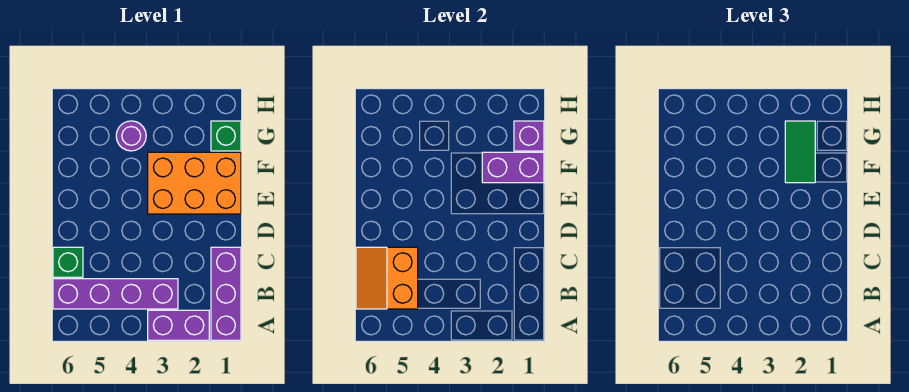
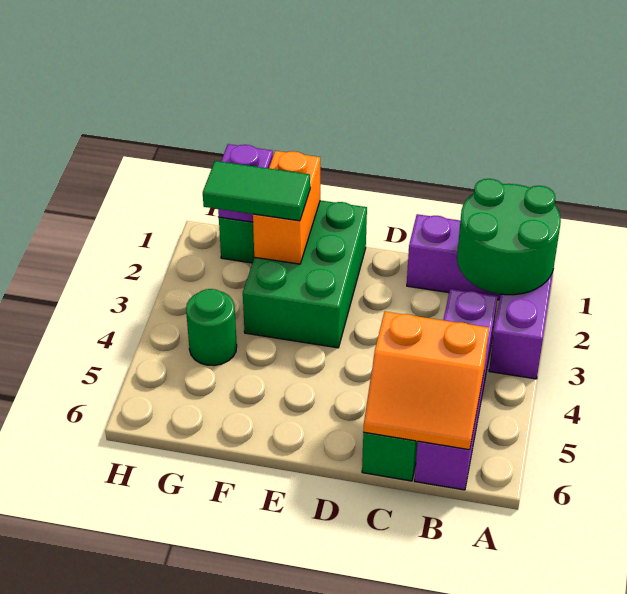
none -> green 2x2 round brick [457,179,561,295]
orange 2x3 brick [148,152,241,214] -> green 2x3 brick [243,200,367,348]
purple 1x2 brick [482,152,544,183] -> orange 1x2 brick [253,151,320,264]
purple 1x1 round brick [116,121,146,151] -> green 1x1 round brick [186,289,237,366]

